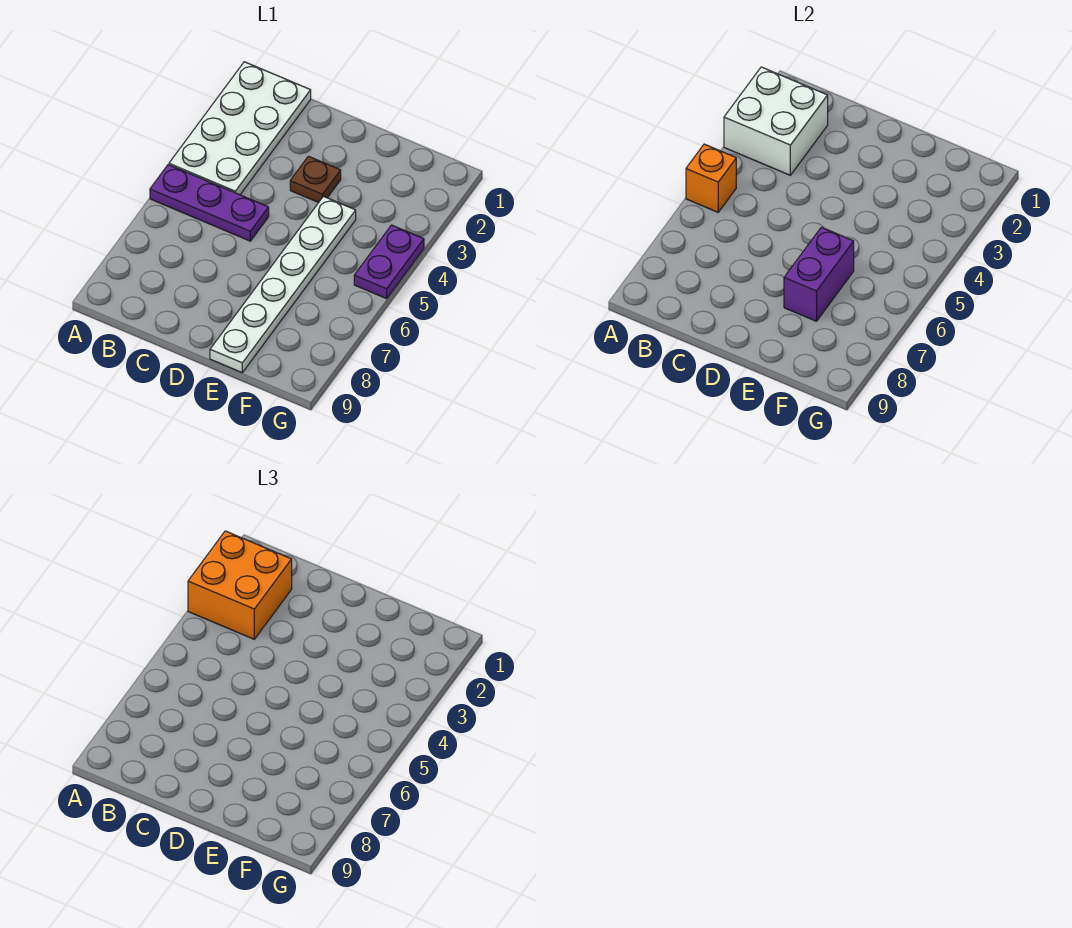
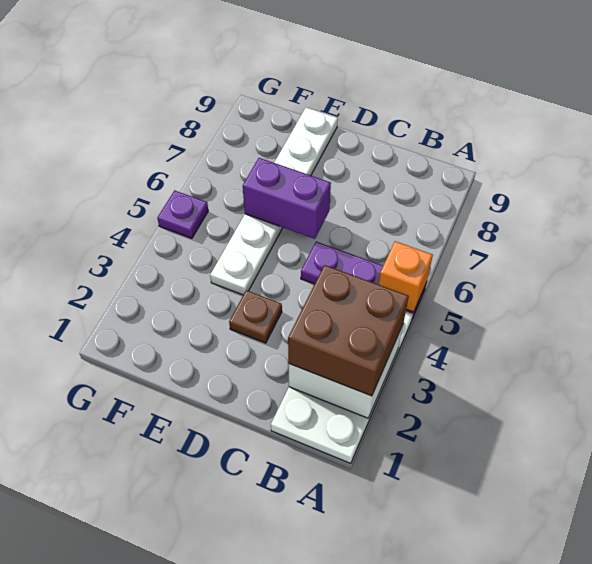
orange 2x2 brick [188,531,292,639] -> brown 2x2 brick [288,265,409,396]
purple 1x2 brick [784,227,854,321] -> purple 1x2 brick turned to [243,158,331,239]
purple 1x2 plate [354,225,424,299] -> purple 1x1 plate [157,190,208,238]

